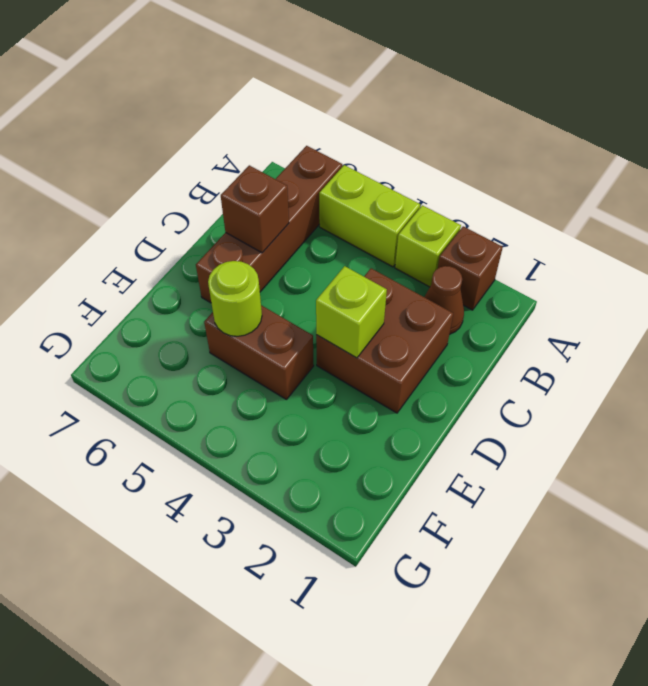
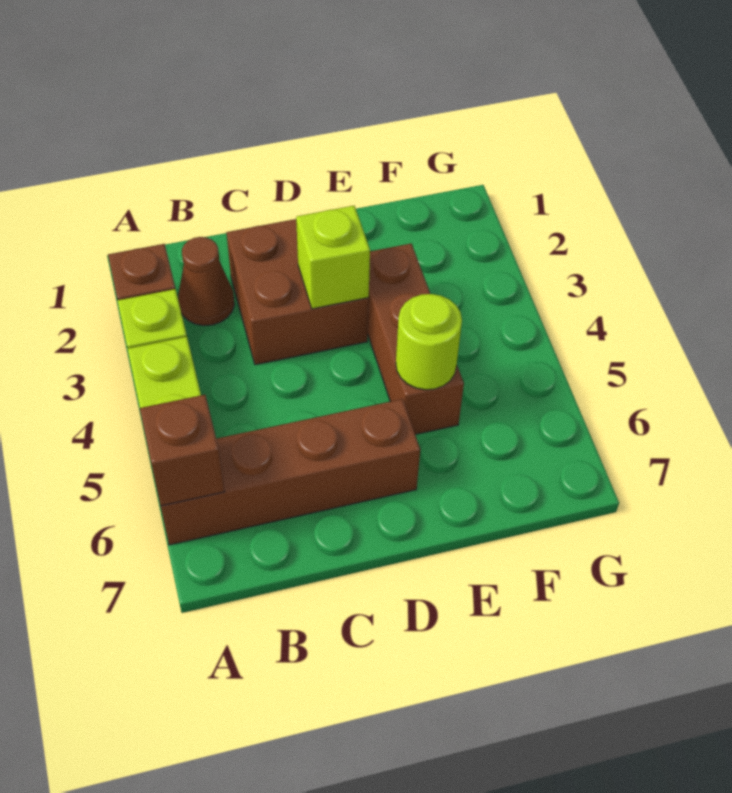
brown 1x1 brick [221,165,289,253] -> brown 1x1 brick moved to [140,395,224,506]
brown 1x2 brick [204,305,314,400] -> brown 1x3 brick [368,244,464,434]

